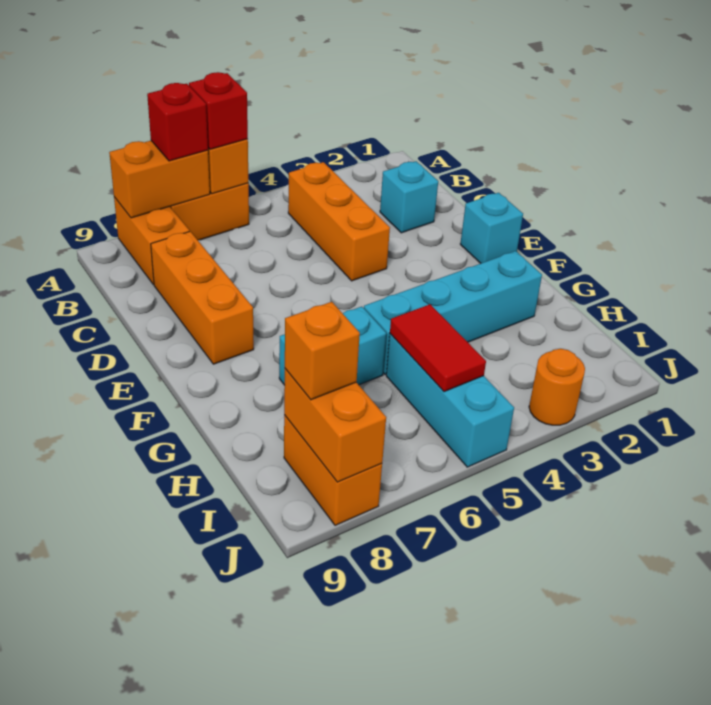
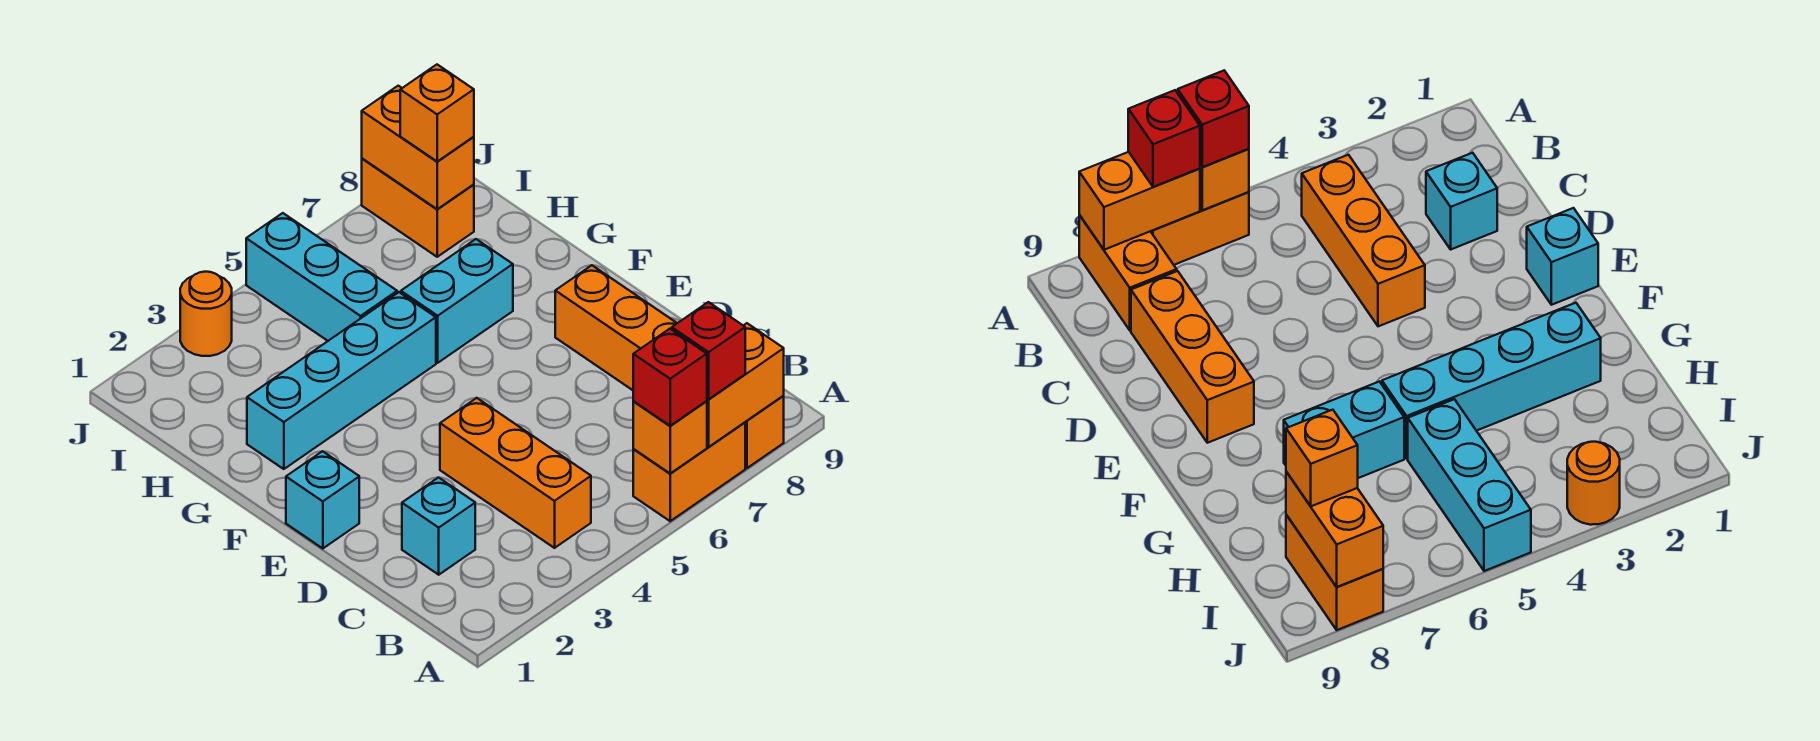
red 1x2 tile [390,304,486,392] -> none

